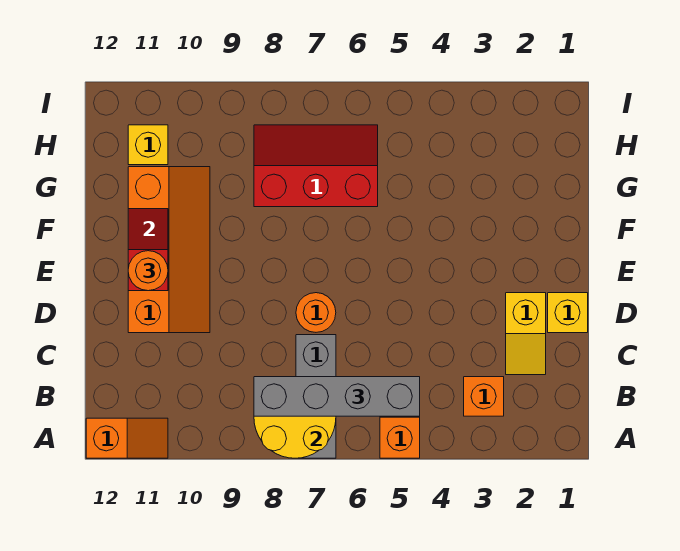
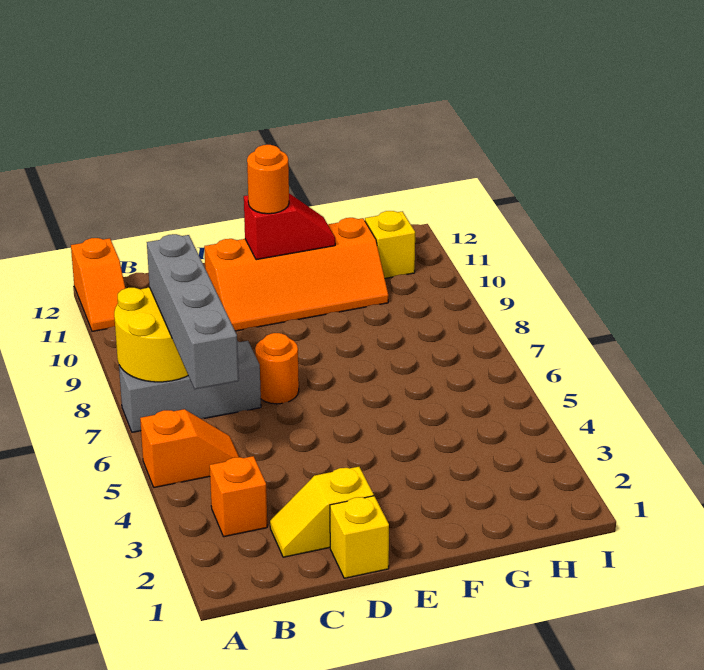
red 2x3 slope [254,125,378,207] -> none

